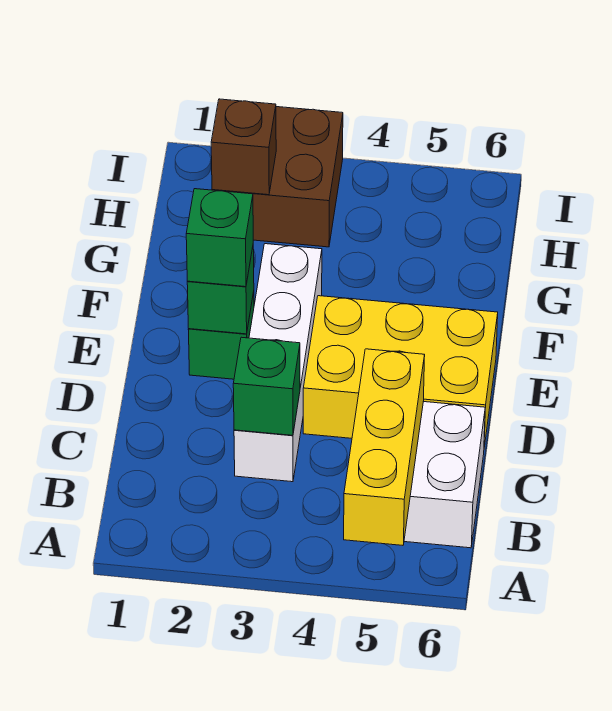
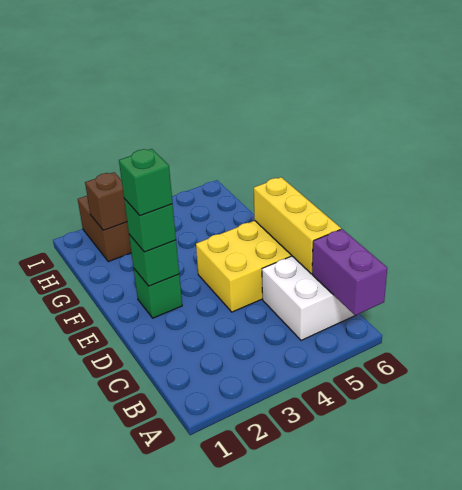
yellow 1x3 brick [344,349,425,545] -> yellow 1x3 brick moved to [254,177,341,274]
none -> purple 1x2 brick [312,229,387,315]
white 1x4 brick [234,244,322,482] -> none
green 1x1 brick [233,337,300,435] -> green 1x1 brick moved to [119,149,173,216]

